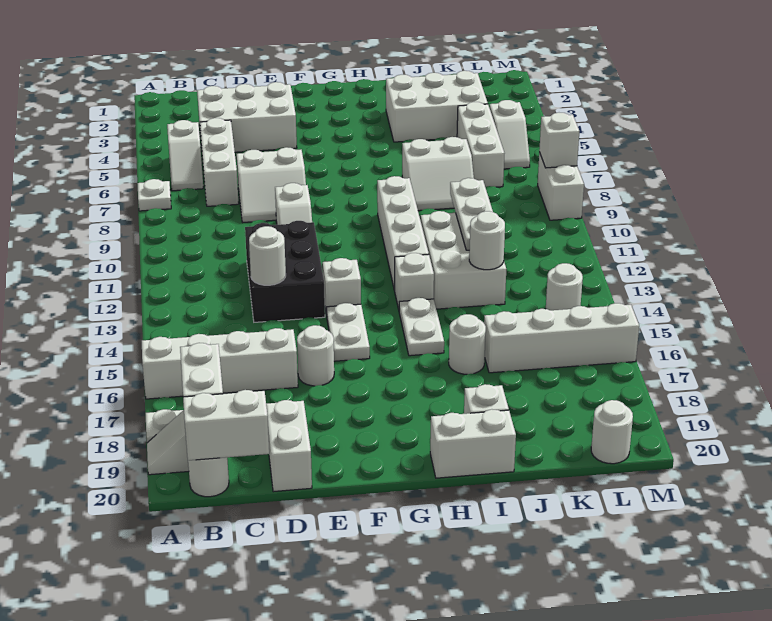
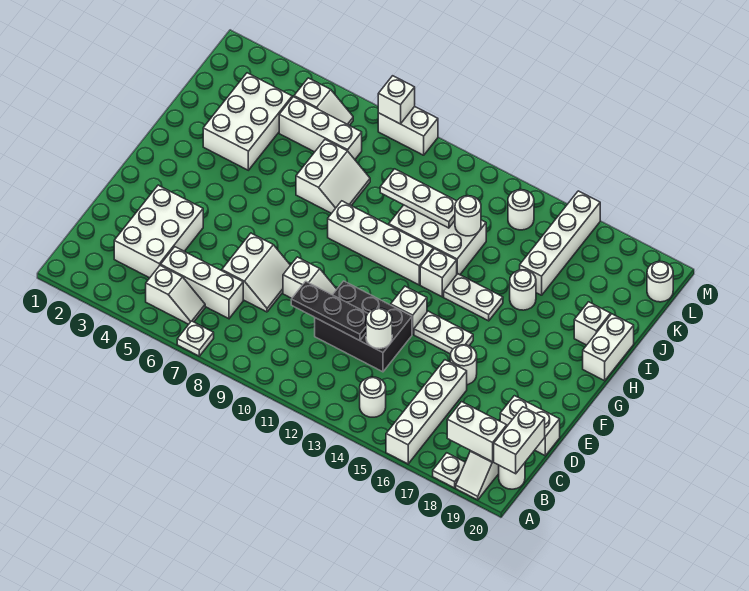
none -> white 1x1 round brick [360,377,386,417]
none -> black 1x3 plate [291,281,368,341]

